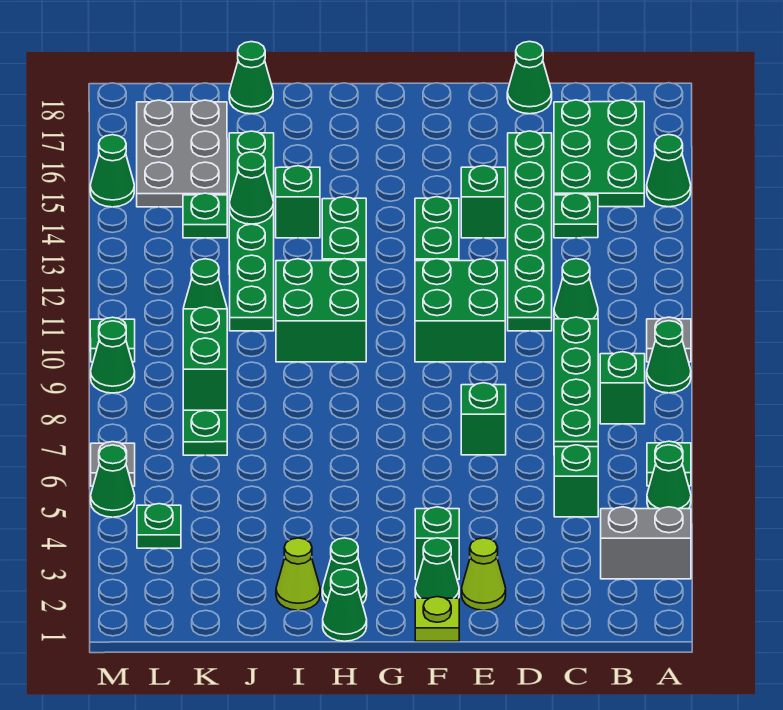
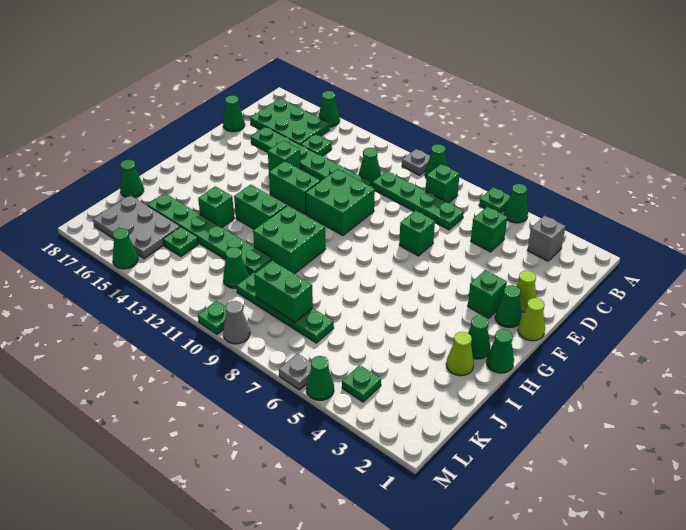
grey 1x2 brick [601,507,691,579] -> grey 1x1 brick [527,216,566,261]
lime 1x1 plate [415,597,459,641] -> lime 1x1 cone [518,298,545,341]
green 1x1 cone [229,152,274,224] -> none
green 1x1 cone [91,321,135,393] -> grey 1x1 cone [223,301,250,344]

